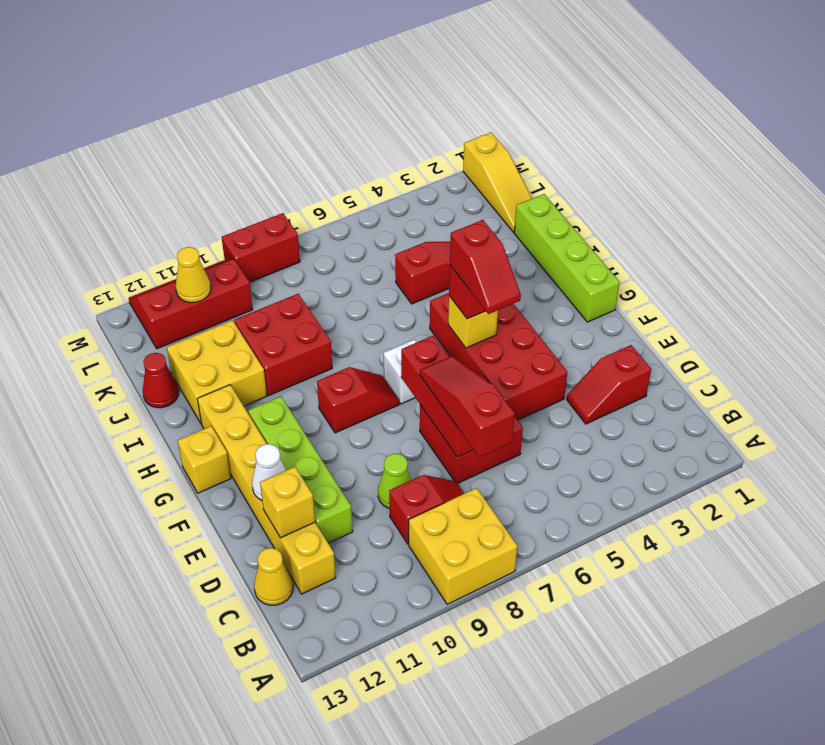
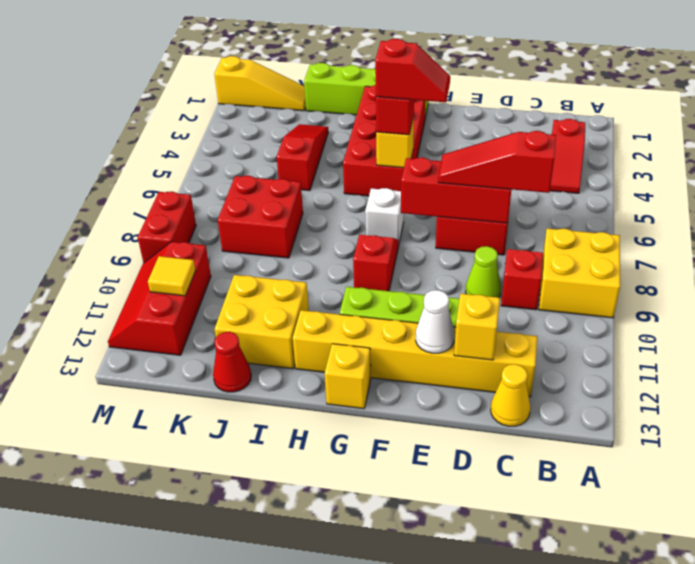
red 1x2 slope [567,345,651,424] -> red 1x2 slope moved to [550,119,585,193]
red 2x4 brick [430,293,567,420] -> red 2x4 brick turned to [343,85,425,196]
red 2x2 brick [234,294,332,395] -> red 2x2 brick moved to [218,176,303,258]
yellow 1x1 cone [176,247,211,303] -> yellow 1x1 tile [148,256,196,296]

